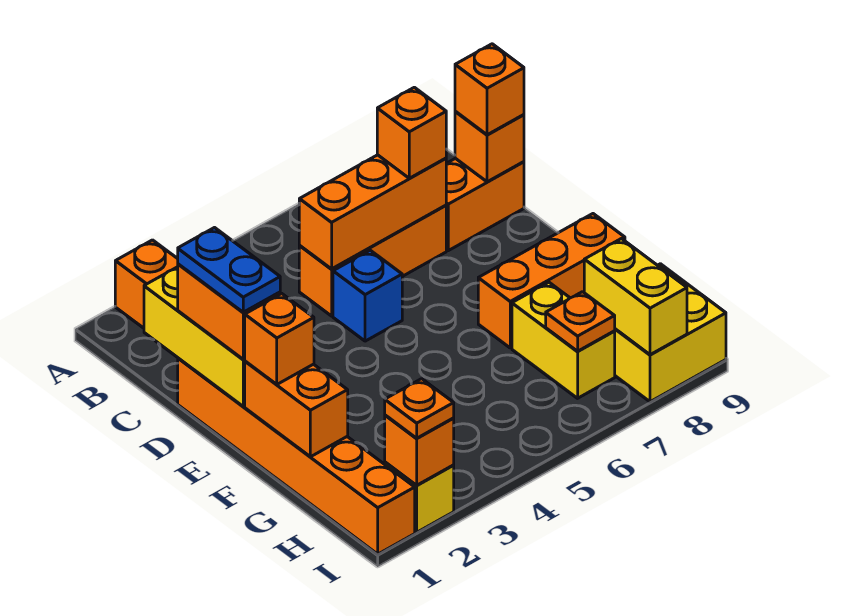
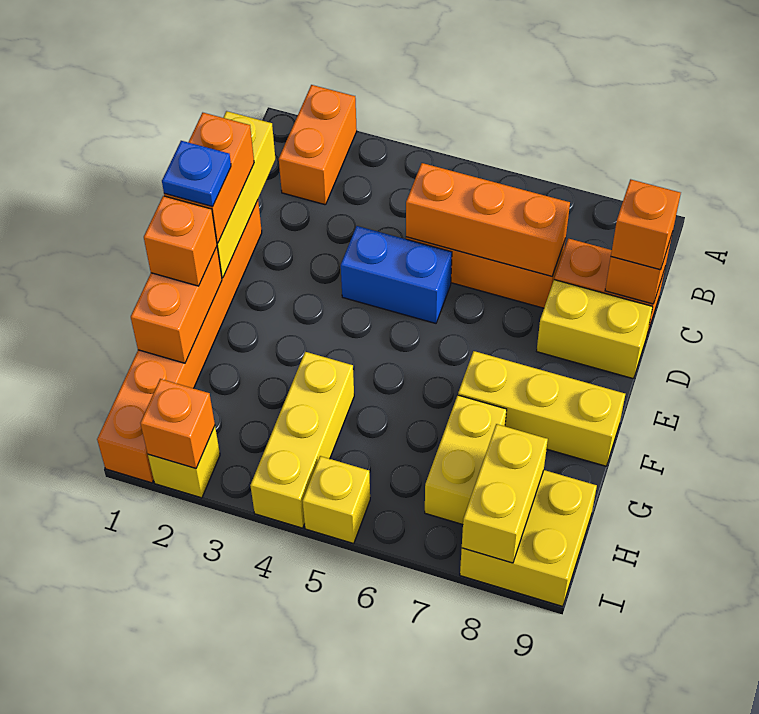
orange 1x1 brick [377,87,446,178] -> none
blue 1x2 plate [178,228,280,312] -> blue 1x1 plate [162,141,231,207]
blue 1x1 brick [333,250,402,341] -> blue 1x2 brick [341,226,452,323]
none -> yellow 1x2 brick [537,280,653,379]
orange 1x3 brick [478,214,625,348] -> yellow 1x3 brick [458,351,625,466]
none -> yellow 1x3 brick [250,352,354,528]
orange 1x1 plate [546,292,615,351] -> none
orange 1x1 plate [385,379,454,438] -> none
none -> yellow 1x1 brick [303,456,370,543]

